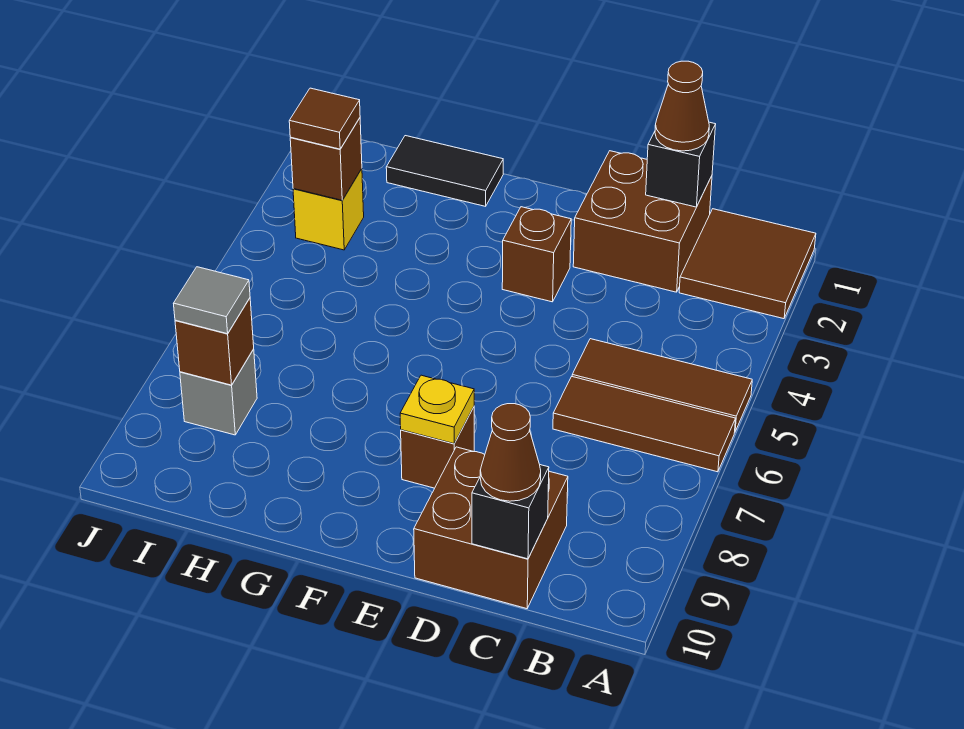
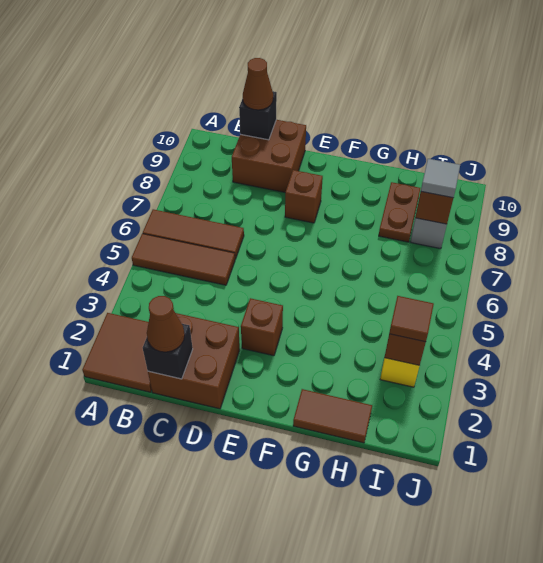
yellow 1x1 plate [400,375,474,444] -> none
black 1x2 tile [386,136,503,206] -> brown 1x2 tile [293,389,372,443]
none -> brown 1x2 plate [379,182,420,242]

